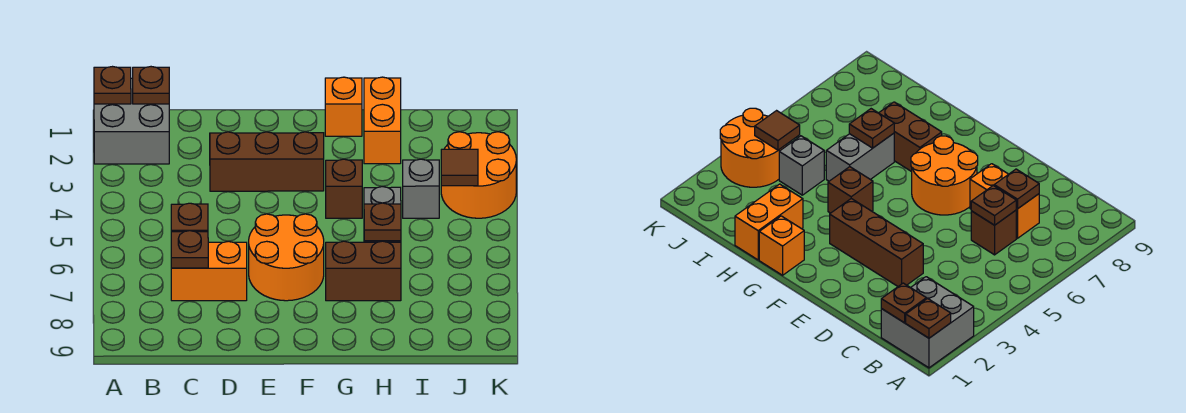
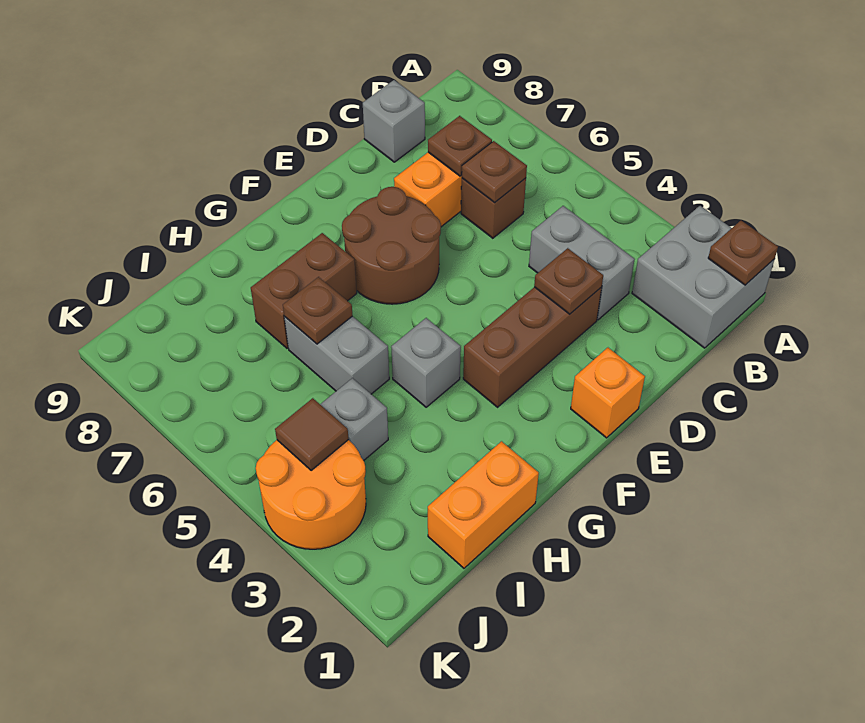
brown 1x1 plate [133,67,169,104] -> brown 1x1 plate moved to [534,248,603,314]
none -> grey 1x2 brick [529,206,635,320]
none -> grey 1x1 brick [363,80,425,162]
orange 2x2 round brick [249,214,324,301] -> brown 2x2 round brick [342,187,441,304]
orange 1x1 brick [325,77,362,136] -> orange 1x1 brick moved to [571,348,645,438]
brown 1x1 brick [326,159,362,218] -> grey 1x1 brick [391,318,461,407]
orange 1x2 brick [364,77,401,164] -> orange 1x2 brick turned to [428,441,539,568]

